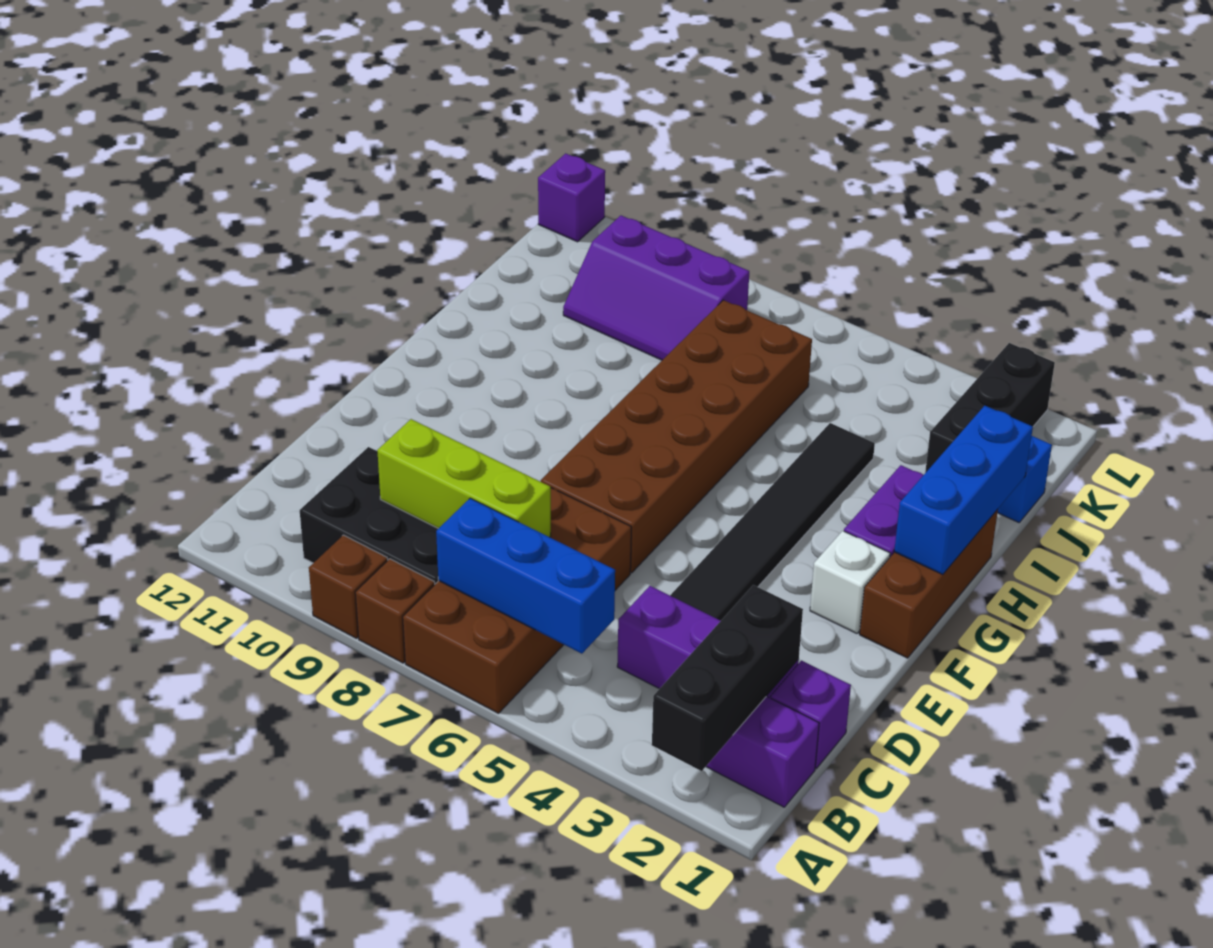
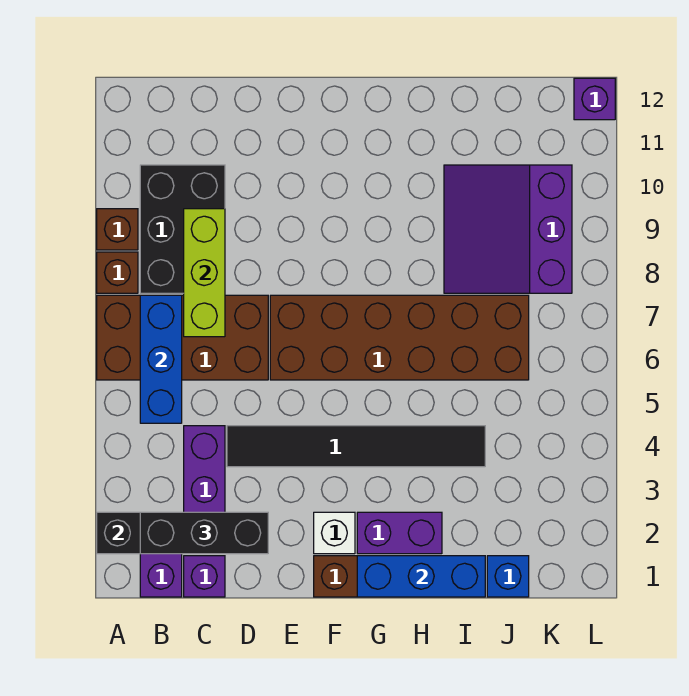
black 1x3 brick [925,343,1055,473] -> black 1x3 brick moved to [140,512,268,554]
purple 2x3 slope [563,216,749,360] -> purple 3x3 slope [444,165,572,293]

